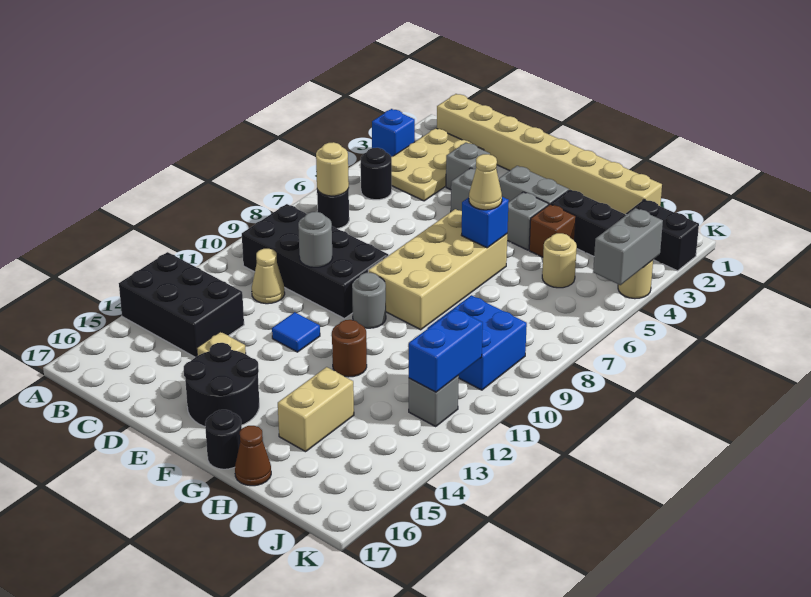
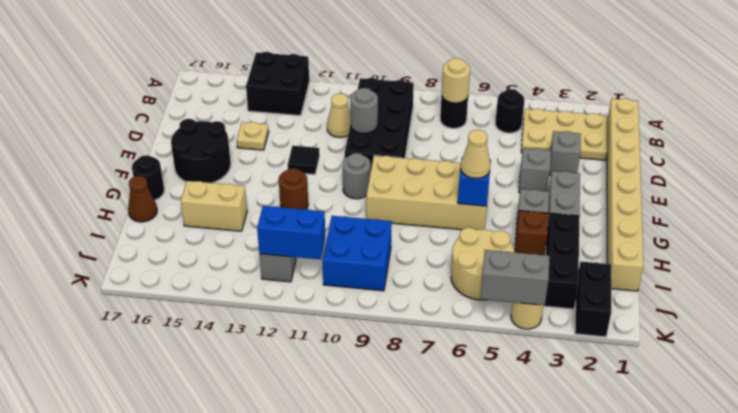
blue 1x1 brick [372,109,415,157] -> none
black 2x3 brick [119,252,244,357] -> black 2x2 brick [246,52,309,116]
blue 1x1 tile [272,312,320,352] -> black 1x1 tile [288,146,319,175]
tan 1x1 round brick [542,233,577,288] -> tan 2x2 round brick [451,228,515,300]

